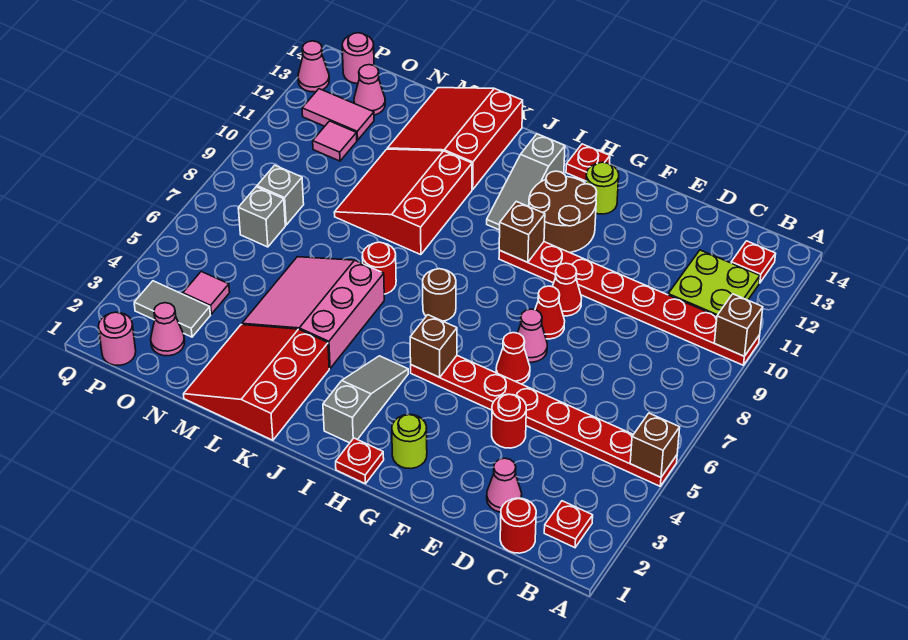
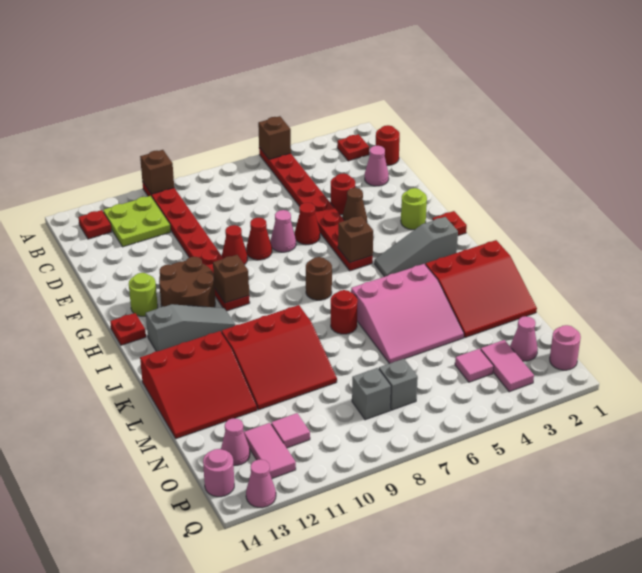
none -> brown 1x1 cone [342,188,367,222]
grey 1x2 tile [134,281,210,337] -> pink 1x2 tile [481,340,534,392]

